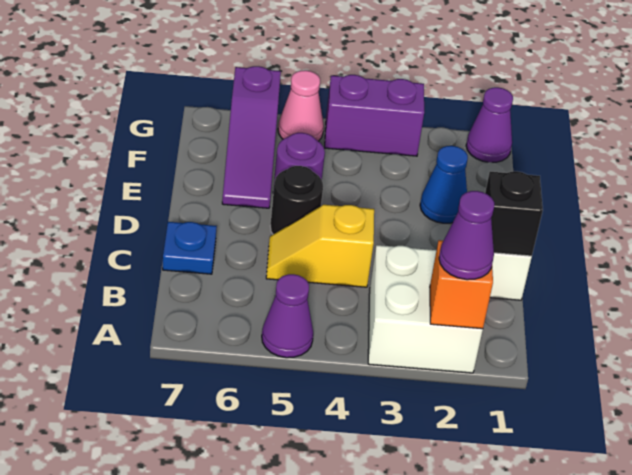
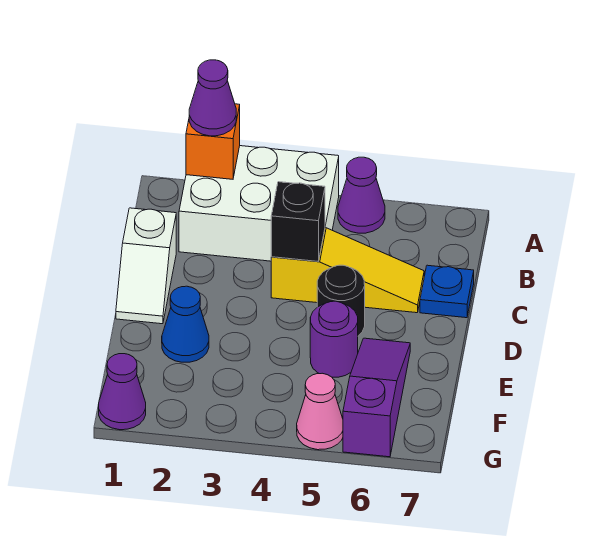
white 2x2 brick [368,245,483,373] -> white 2x3 brick [179,146,339,261]
black 1x1 brick [485,171,543,256] -> black 1x1 brick moved to [271,182,325,261]
yellow 1x2 slope [266,205,374,287] -> yellow 1x3 slope [271,228,424,313]
purple 1x2 brick [325,75,424,156] -> none

